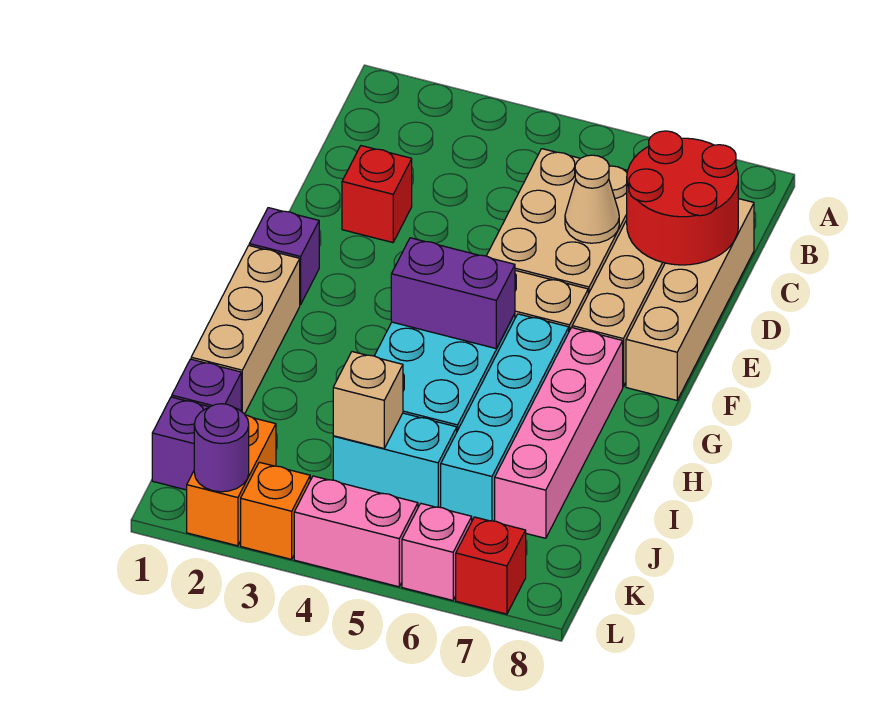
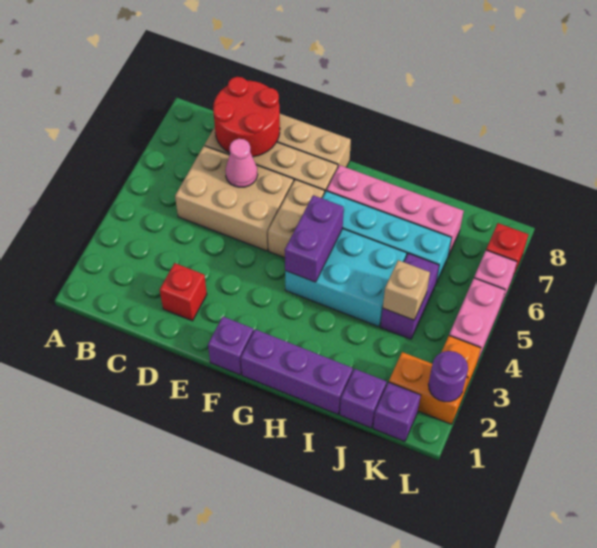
tan 1x1 cone [565,155,619,243] -> pink 1x1 cone [225,139,258,187]
tan 1x3 brick [191,246,300,414] -> purple 1x3 brick [241,329,353,414]
cyan 1x2 brick [333,413,457,507] -> purple 1x2 brick [381,253,439,339]

